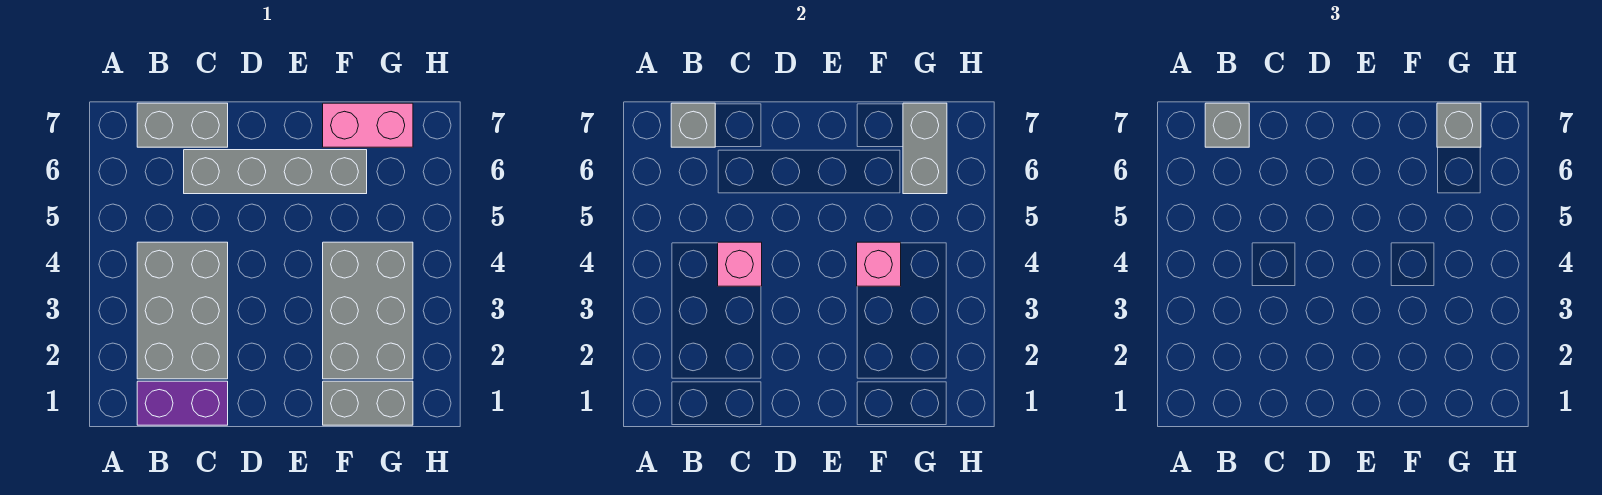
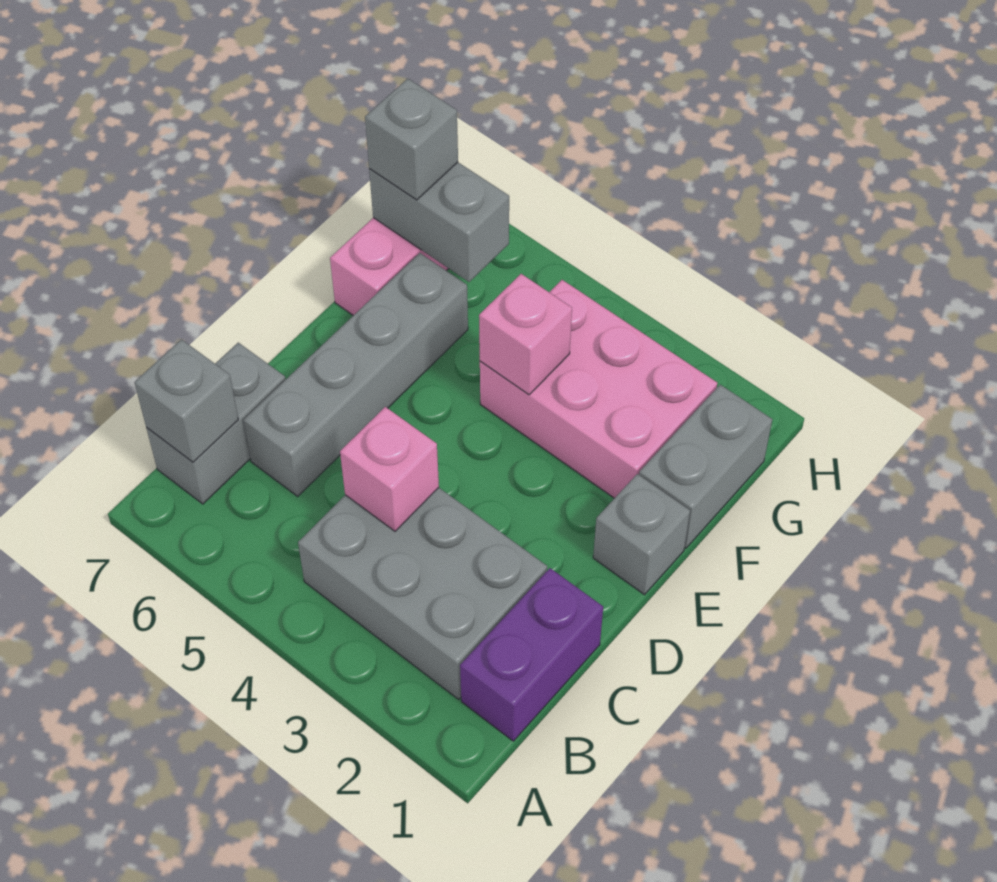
grey 1x1 brick [1205,103,1249,147] -> grey 1x1 brick moved to [593,474,690,595]
grey 2x3 brick [323,242,413,379] -> pink 2x3 brick [480,280,717,498]

